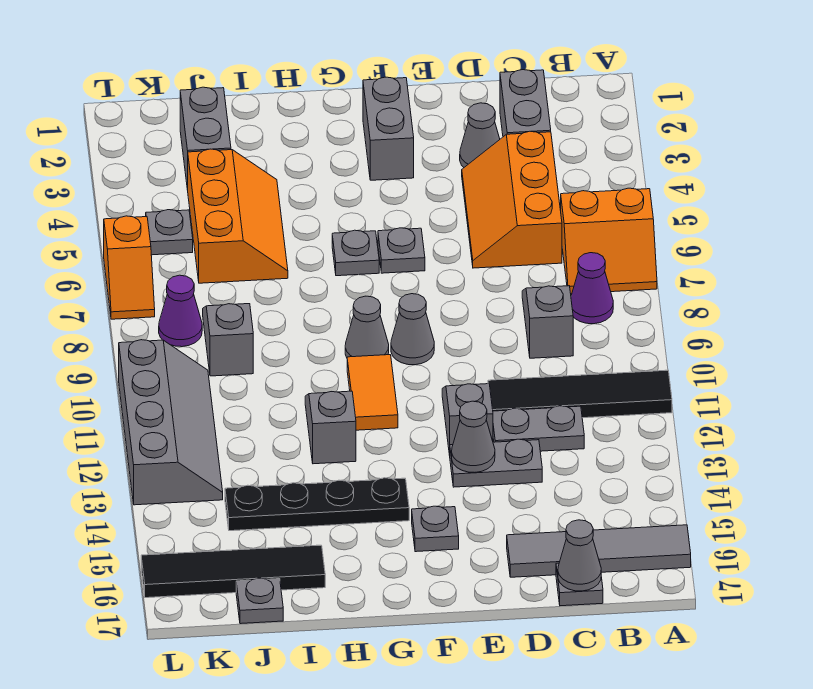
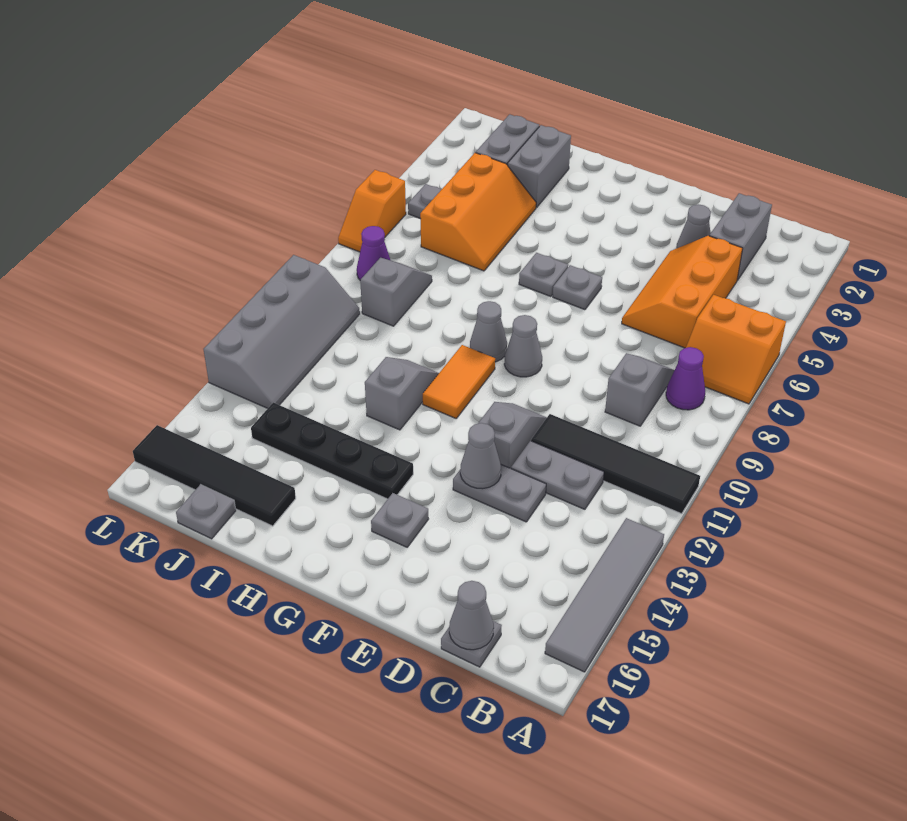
grey 1x4 tile [507,525,691,577] -> grey 1x4 tile turned to [545,518,664,672]
grey 1x2 brick [363,77,414,180] -> grey 1x2 brick moved to [508,125,571,207]

